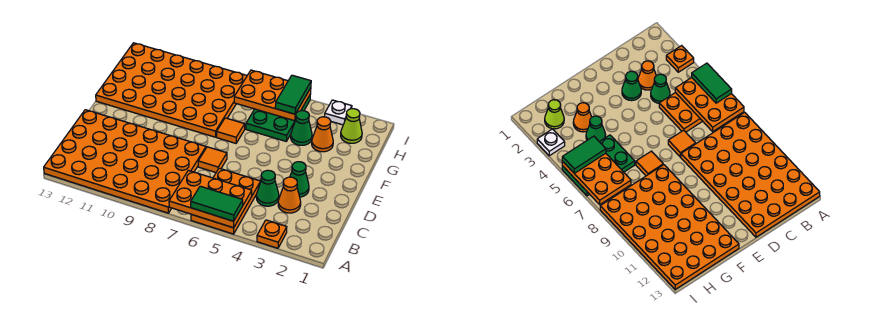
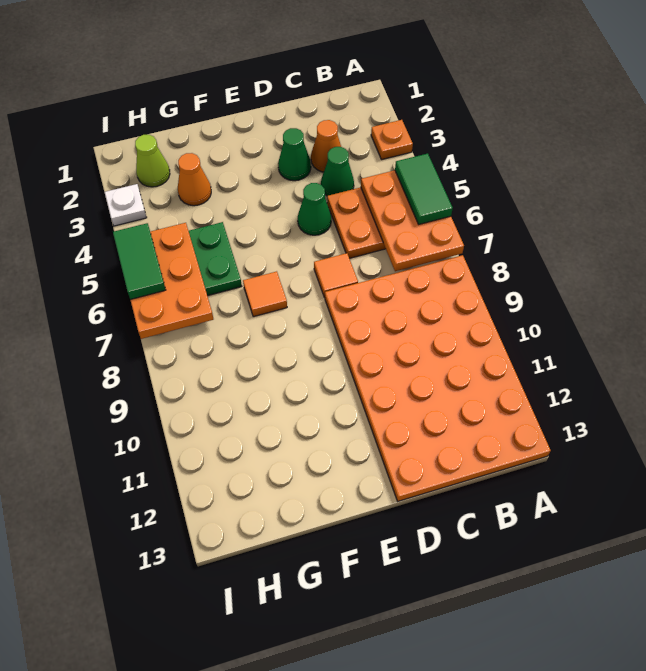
orange 4x6 plate [96,43,247,137] -> none
green 1x1 cone [291,111,312,145] -> green 1x1 cone moved to [298,183,331,235]
green 1x2 tile [275,75,311,114] -> green 1x2 tile turned to [113,223,166,300]

